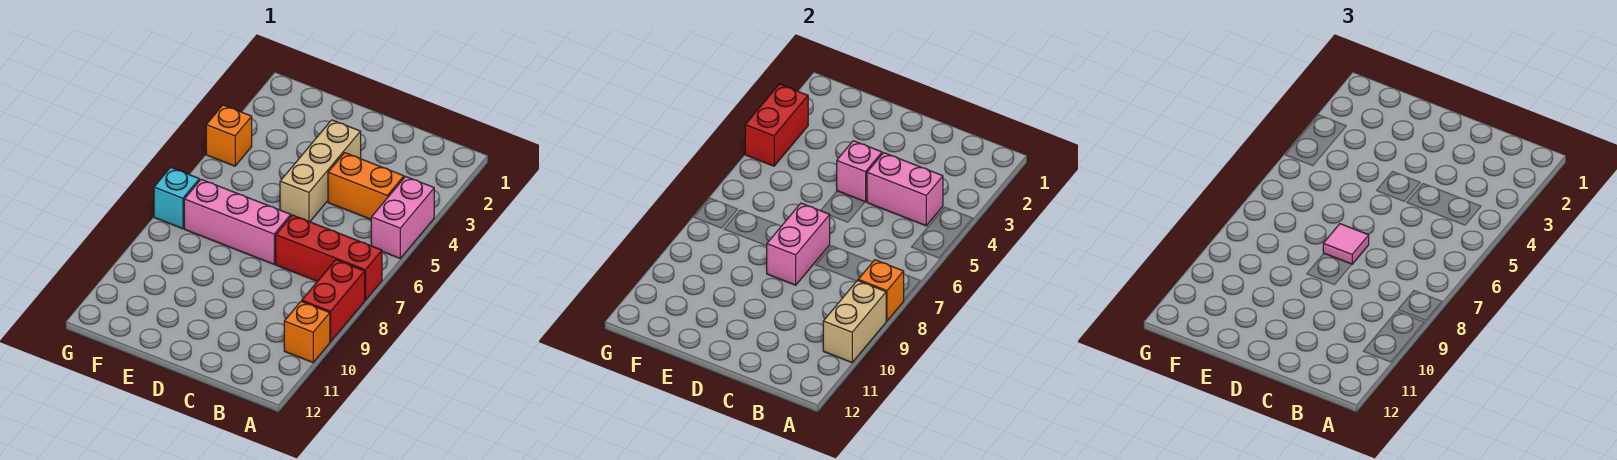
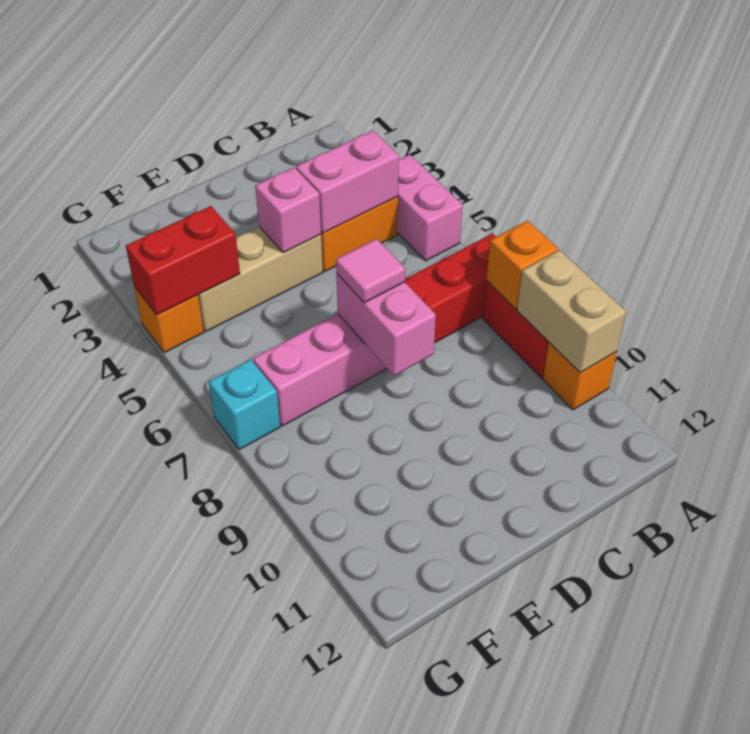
tan 1x3 brick [280,120,361,222] -> tan 1x3 brick turned to [198,227,323,332]
red 1x2 brick [745,84,808,166] -> red 1x2 brick turned to [126,206,240,315]

